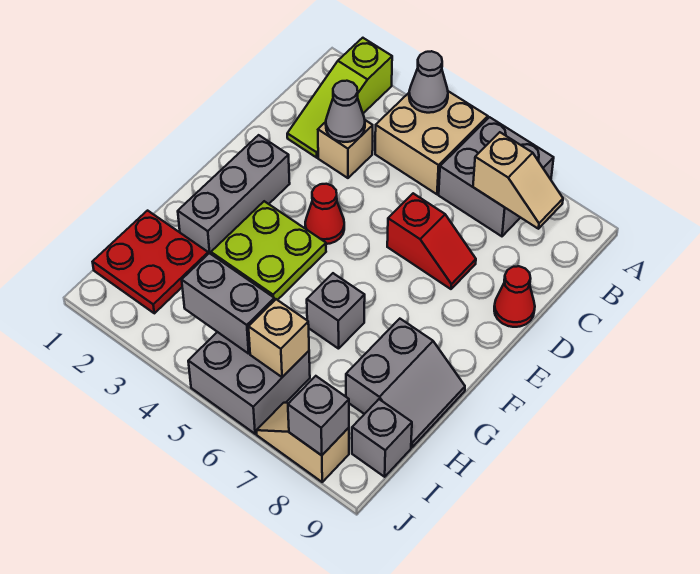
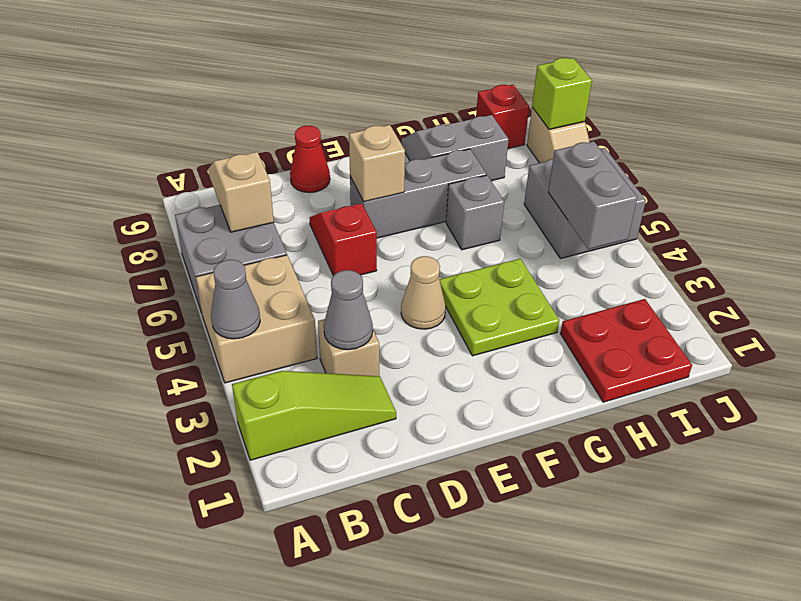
grey 1x3 brick [178,135,290,254] -> grey 1x3 brick moved to [350,149,486,238]
red 1x1 cone [305,184,344,244] -> tan 1x1 cone [401,256,446,329]
tan 1x1 brick [249,299,309,377] -> tan 1x1 brick moved to [349,125,405,202]
grey 1x1 brick [352,399,412,477] -> red 1x1 brick [476,85,529,148]
grey 1x1 brick [288,376,349,455] -> lime 1x1 brick [532,58,592,129]

